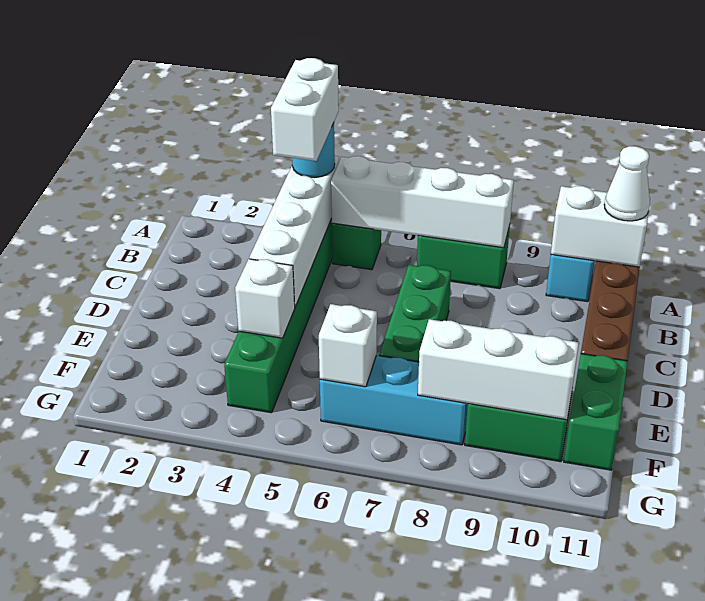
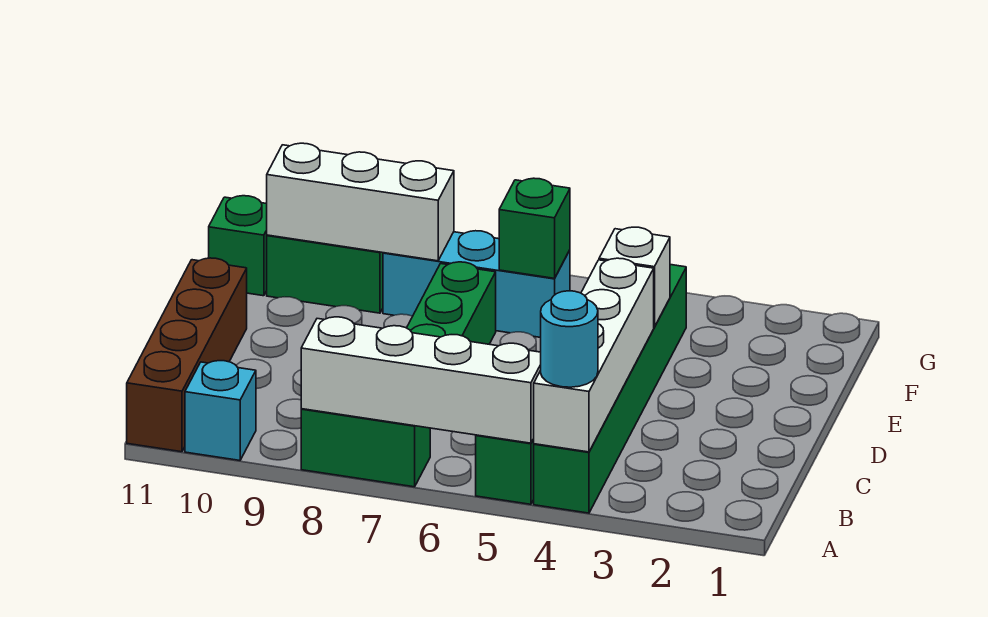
white 1x2 brick [271,58,339,161] -> none
white 1x2 brick [551,186,649,267] -> none
white 1x1 cone [604,146,650,221] -> none
green 1x2 brick [564,354,628,470] -> green 1x1 brick [209,196,267,296]
white 1x1 brick [319,304,377,387] -> green 1x1 brick [499,178,570,278]

